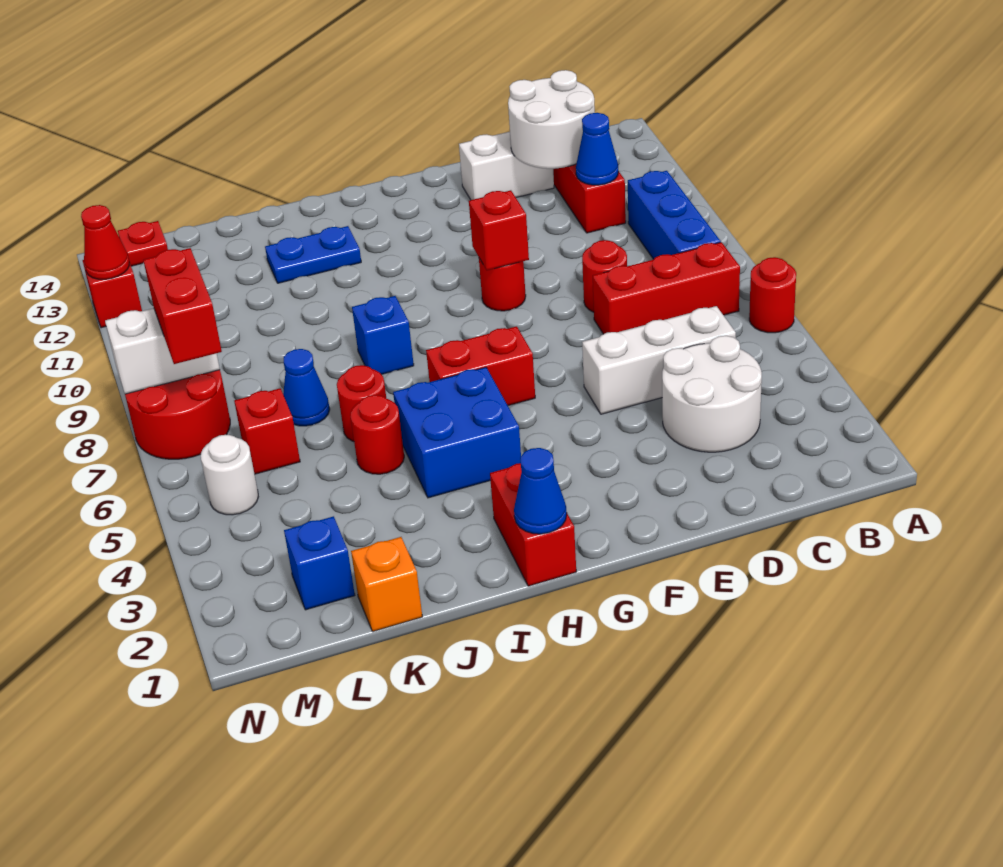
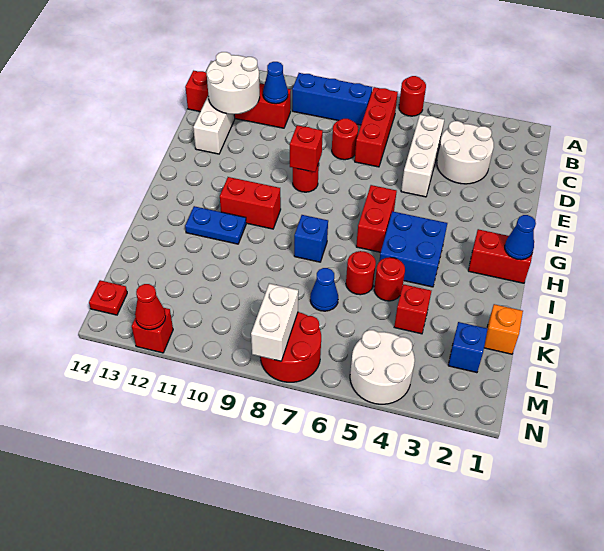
blue 1x2 plate [265,226,361,283] -> blue 1x2 plate turned to [185,206,246,244]
red 1x1 brick [234,389,300,474] -> red 1x1 brick moved to [394,284,431,334]
white 1x1 round brick [201,435,258,515] -> white 2x2 round brick [350,330,415,404]
red 1x2 brick [143,248,222,364] -> red 1x2 brick moved to [220,177,281,229]

